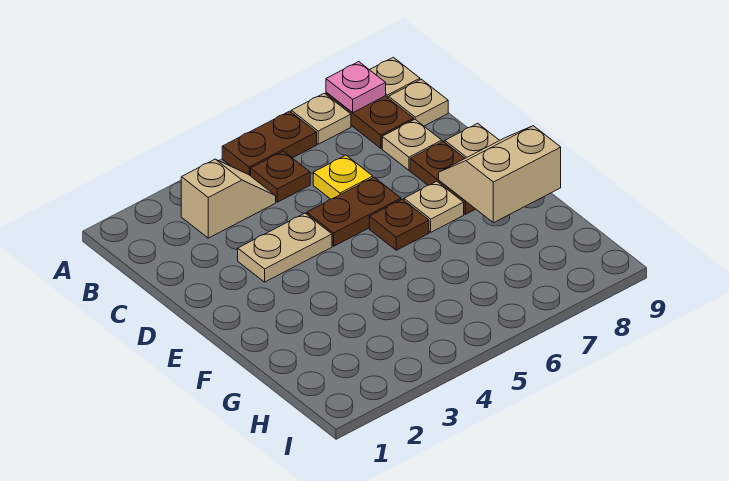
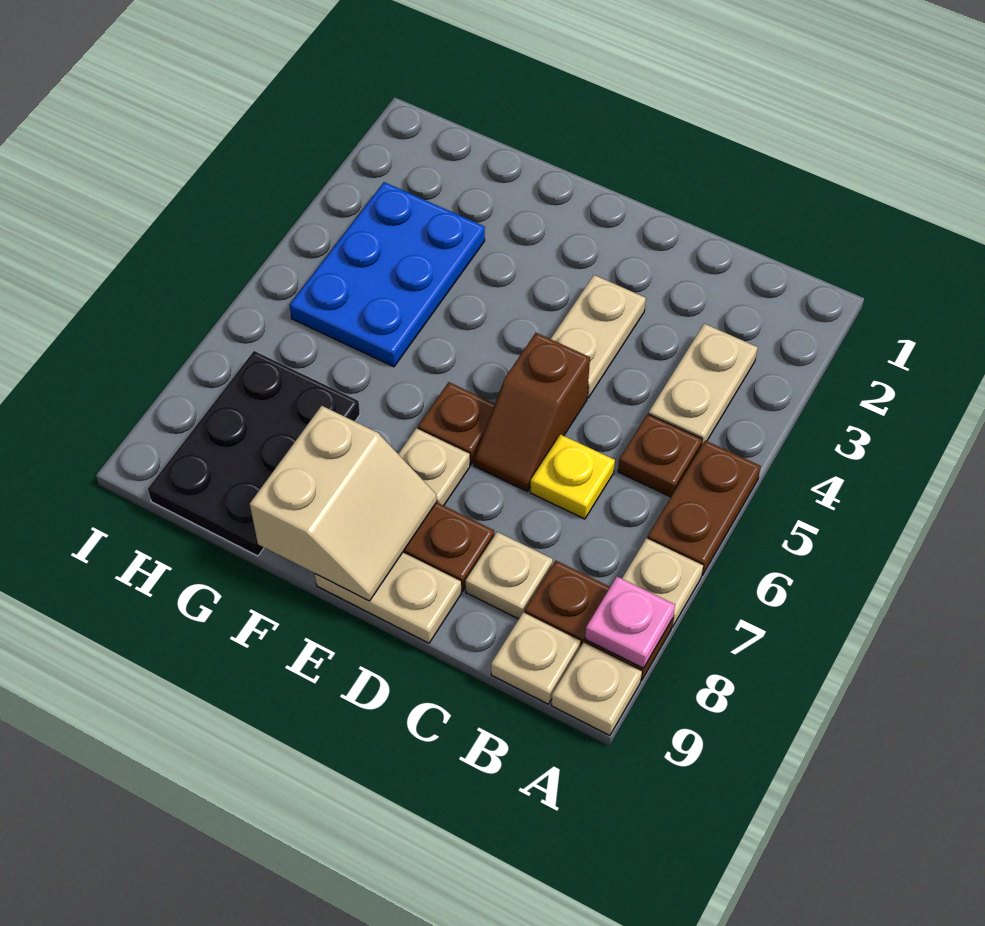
tan 1x2 slope [181,159,276,238] -> tan 1x2 plate [649,324,758,446]
brown 1x2 plate [307,177,401,246] -> brown 1x2 slope [474,333,590,492]
none -> blue 2x3 plate [290,182,485,367]
none -> black 2x3 plate [148,351,360,556]

